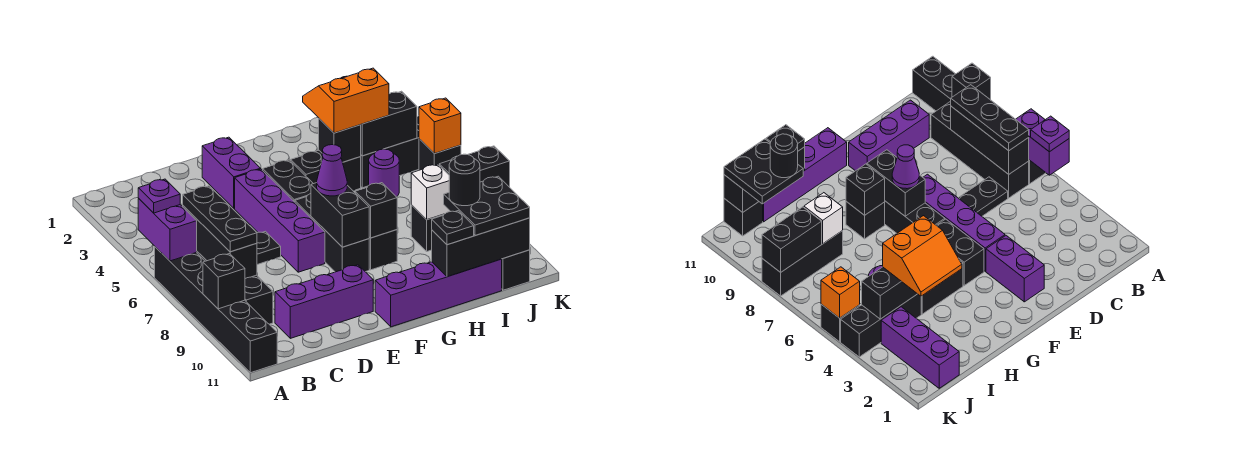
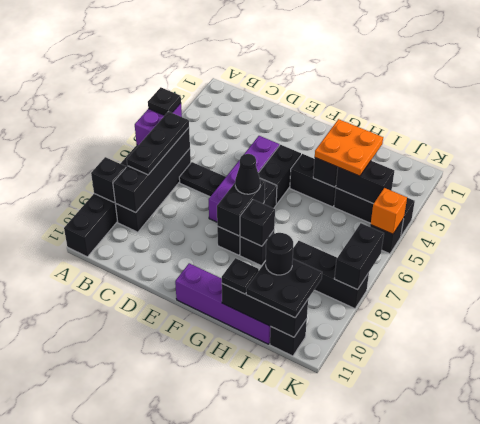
purple 1x1 plate [138,179,180,213] -> black 1x1 plate [148,87,181,115]
black 1x3 brick [183,206,257,279] -> black 1x4 brick [113,128,190,212]
purple 1x3 brick [275,265,373,338] -> none
purple 1x2 brick [202,137,261,208] -> none
purple 1x1 cone [317,145,347,196] -> black 1x1 cone [235,154,260,194]
orange 2x2 slope [303,68,389,133] -> orange 2x2 plate [315,119,383,176]
purple 1x1 round brick [369,149,399,197] -> none
white 1x1 brick [411,164,451,220] -> none
purple 1x3 brick [881,307,959,388] -> none
black 1x2 brick [439,146,510,187] -> black 1x2 brick turned to [334,223,384,290]

